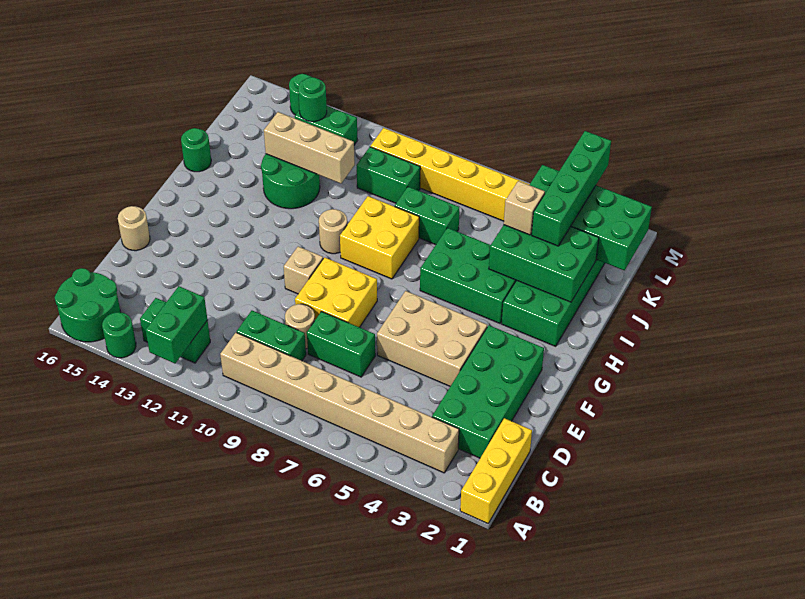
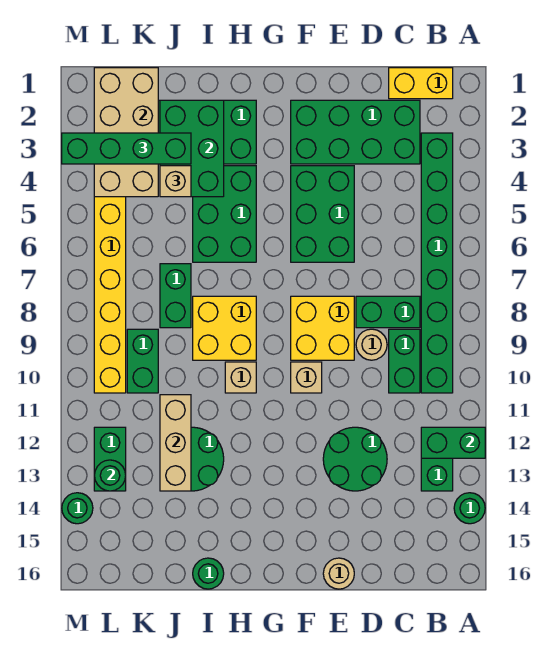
yellow 1x3 brick [460,418,532,523] -> yellow 1x2 brick [389,68,453,99]
green 2x2 round brick [55,268,120,342] -> green 2x2 round brick moved to [323,427,387,491]
tan 1x8 brick [220,332,459,473] -> green 1x8 brick [421,133,453,393]
green 1x2 brick [307,311,375,377] -> green 1x2 brick turned to [356,296,420,328]
tan 2x3 brick [377,291,487,386] -> green 2x3 brick [291,166,354,262]
tan 1x1 round brick [319,209,347,254] -> tan 1x1 brick [225,362,256,393]
green 2x4 brick [530,165,652,270] -> tan 2x4 brick [94,68,158,197]

